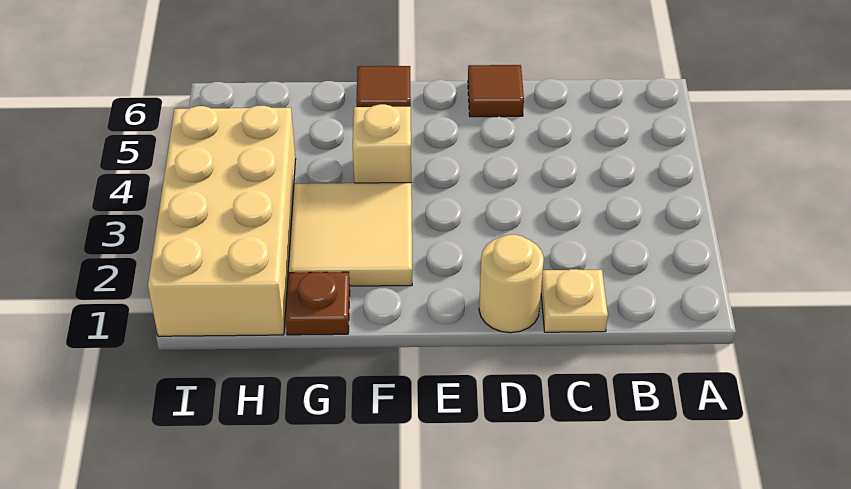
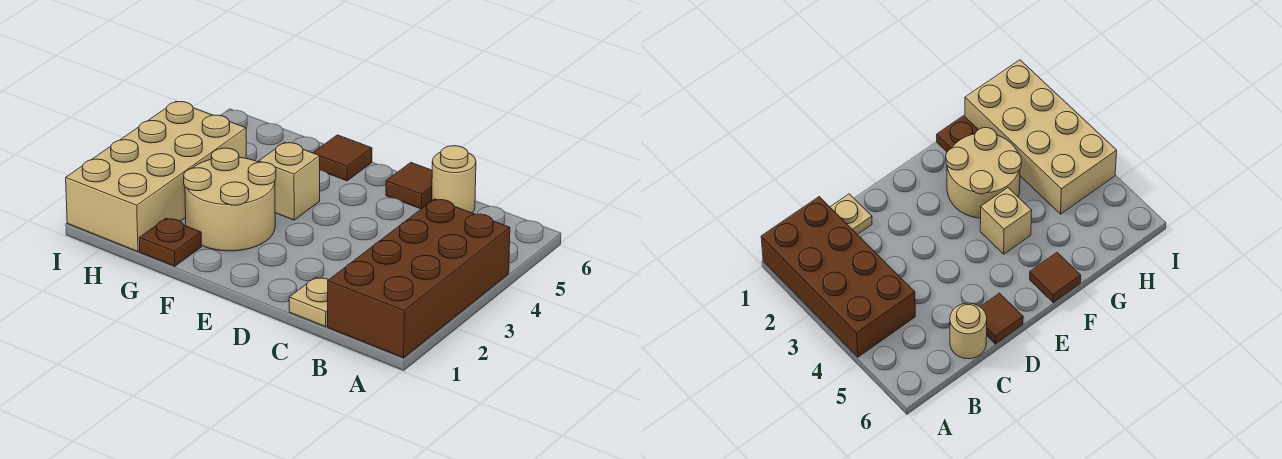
none -> brown 2x4 brick [328,199,510,358]
tan 1x1 round brick [479,235,544,333] -> tan 1x1 round brick moved to [432,146,476,213]
tan 2x2 tile [289,183,412,286] -> tan 2x2 round brick [184,148,276,251]

